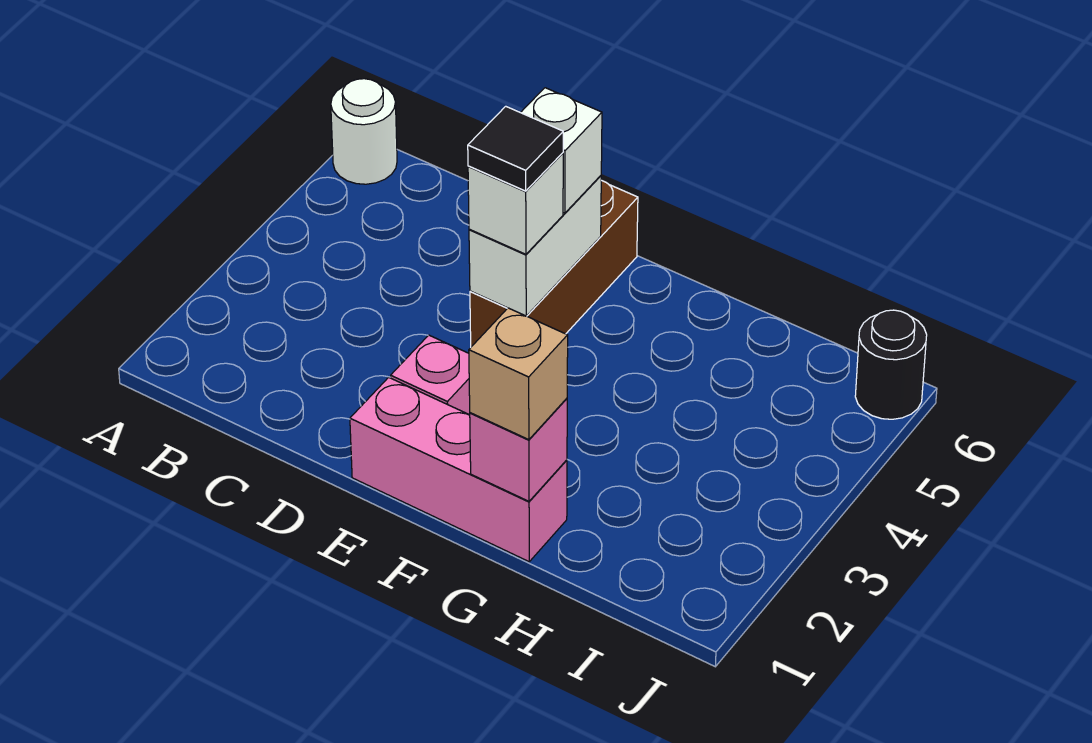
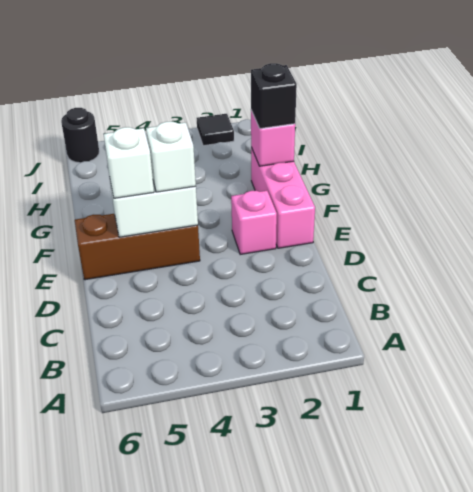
white 1x1 round brick [331,79,397,184] -> none
black 1x1 tile [468,106,563,191] -> black 1x1 tile moved to [197,114,234,146]
tan 1x1 brick [469,308,568,440] -> black 1x1 brick [251,63,297,128]

